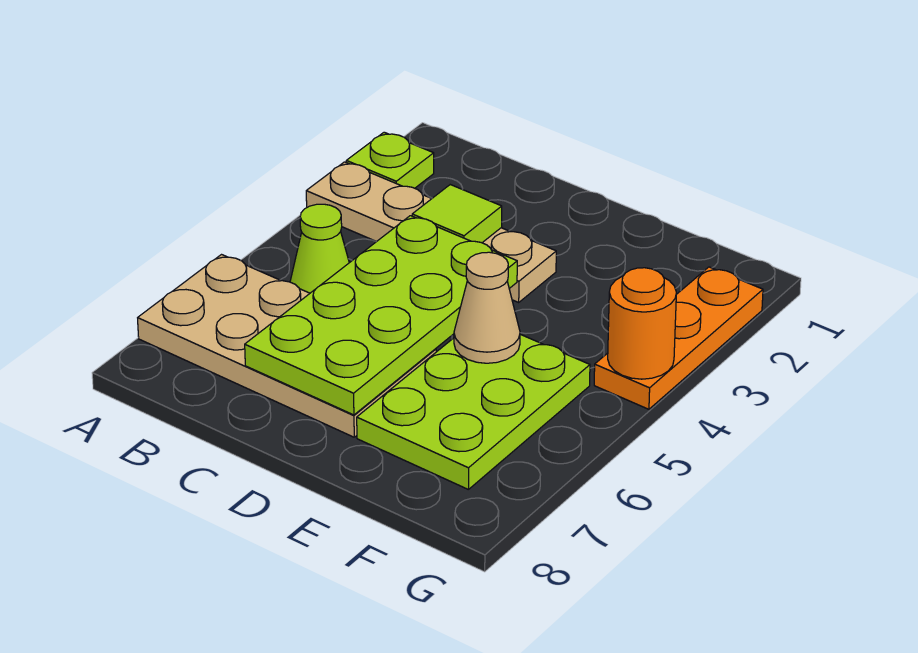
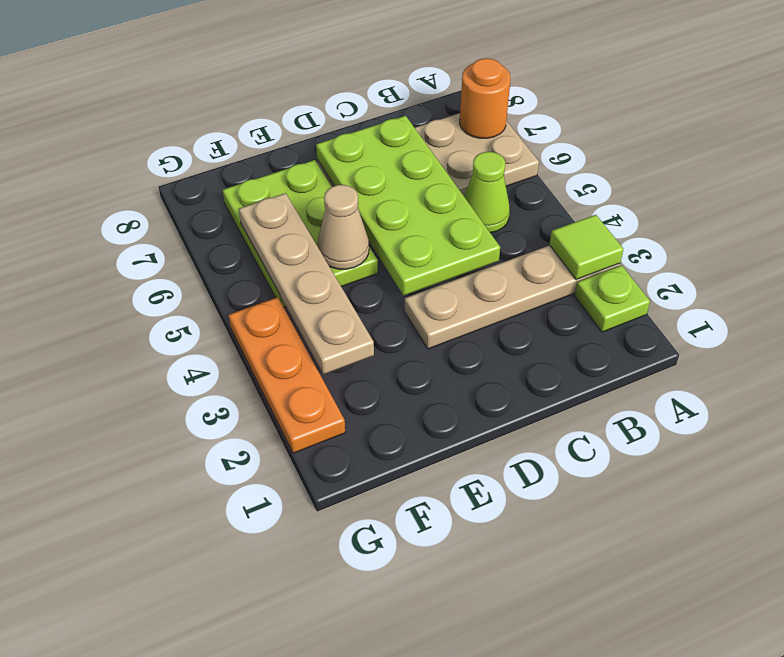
lime 1x1 tile [412,185,502,243] -> lime 1x1 tile moved to [550,215,623,280]
none -> tan 1x4 plate [239,193,374,374]
orange 1x1 round brick [608,268,676,379] -> orange 1x1 round brick moved to [460,58,510,138]

